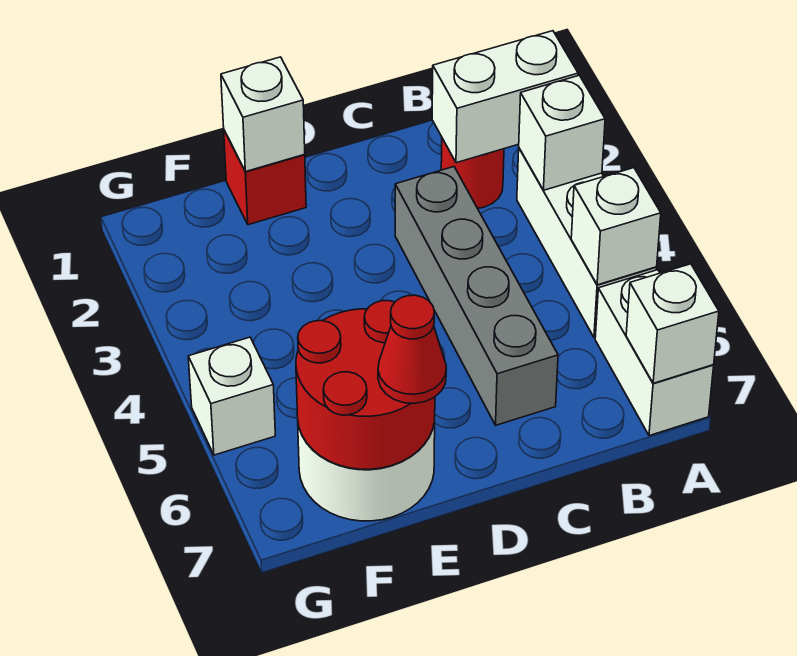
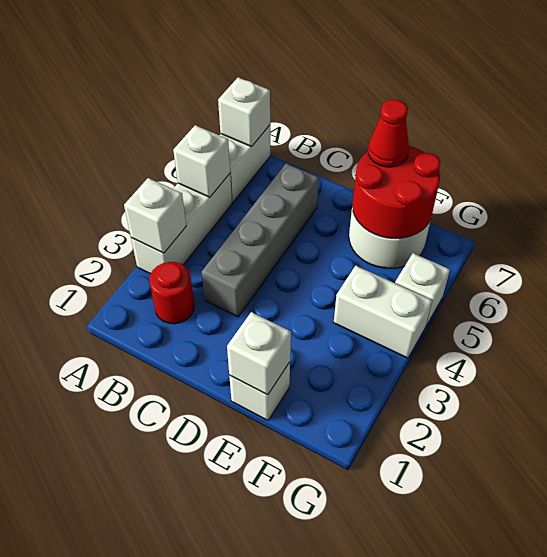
white 1x2 brick [432,31,578,163] -> white 1x2 brick moved to [334,266,432,358]
red 1x1 brick [224,131,306,225] -> white 1x1 brick [229,362,290,420]

